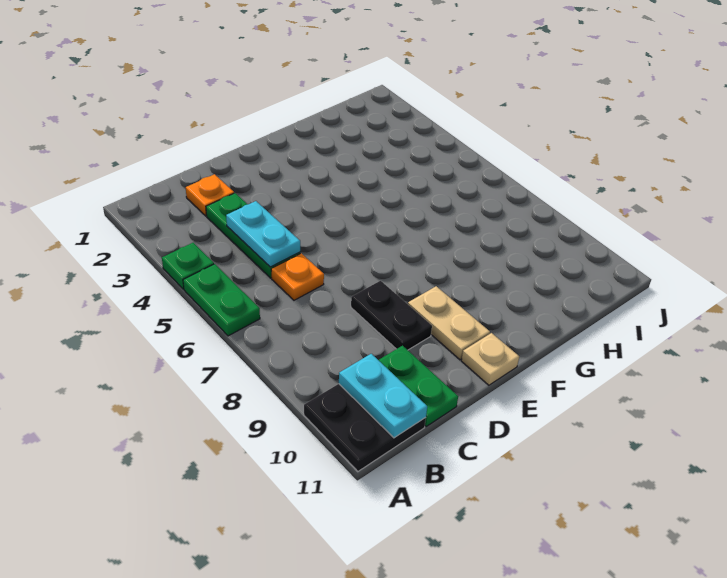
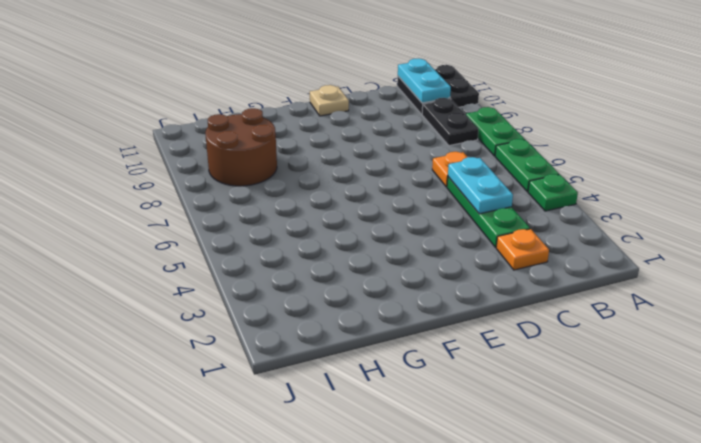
green 1x2 plate [379,345,458,427] -> green 1x2 plate moved to [466,107,525,156]
black 1x2 plate [351,281,432,350] -> black 1x2 plate moved to [422,98,479,146]
tan 1x2 plate [408,286,490,360] -> none
none -> brown 2x2 round brick [205,108,277,186]

